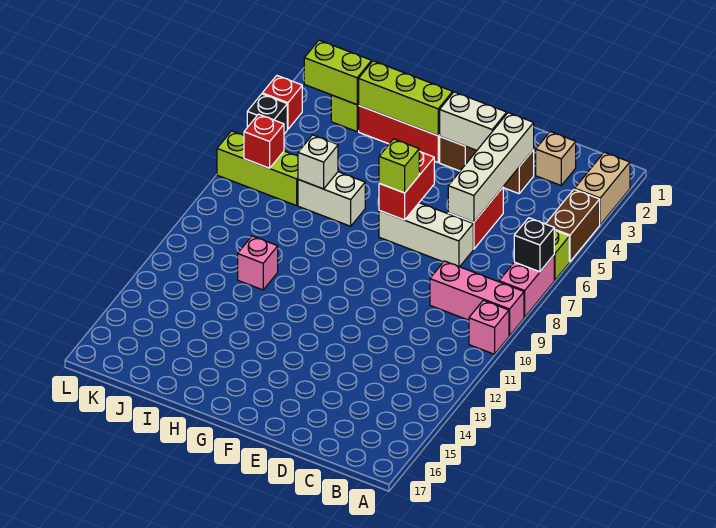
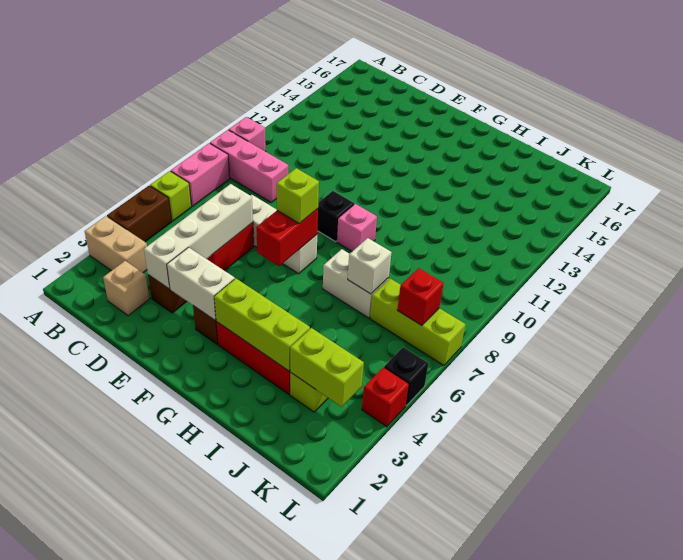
tan 1x2 brick [575,152,630,225] -> tan 1x2 brick turned to [85,216,147,273]
black 1x1 brick [514,218,554,272] -> black 1x1 brick moved to [318,191,354,242]
pink 1x1 brick [238,236,278,290] -> pink 1x1 brick moved to [337,204,377,251]

